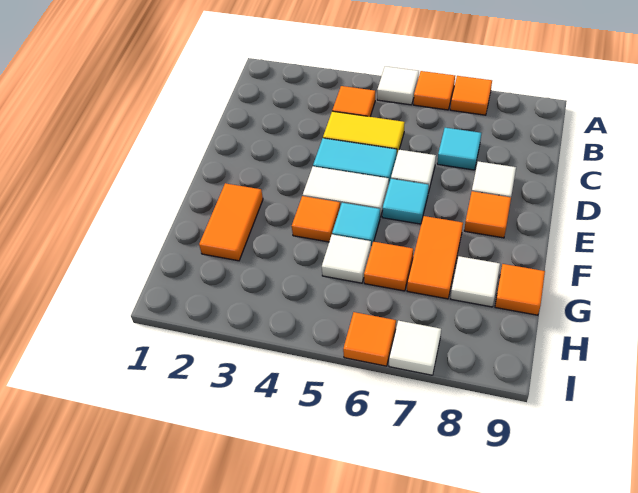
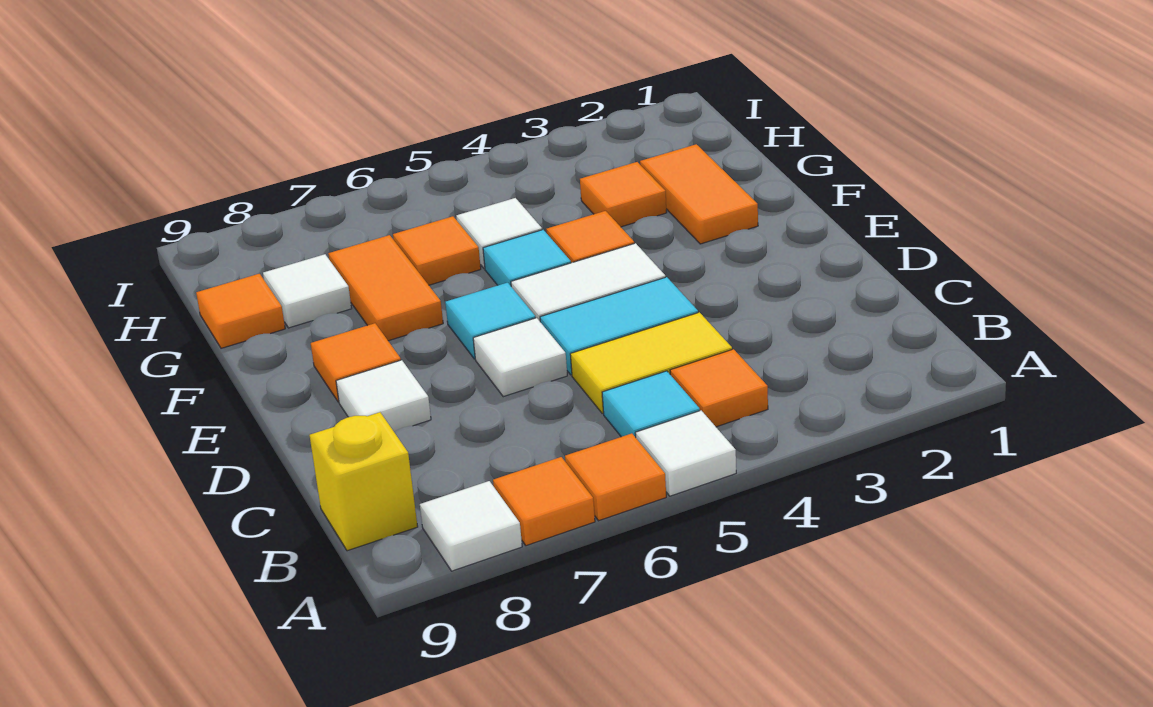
none -> yellow 1x1 brick [309,412,418,551]
cyan 1x1 tile [437,128,481,170] -> cyan 1x1 tile moved to [602,371,700,437]
orange 1x1 tile [343,312,396,366] -> orange 1x1 tile moved to [580,162,667,227]
white 1x1 tile [389,321,441,375] -> white 1x1 tile moved to [420,481,522,571]

